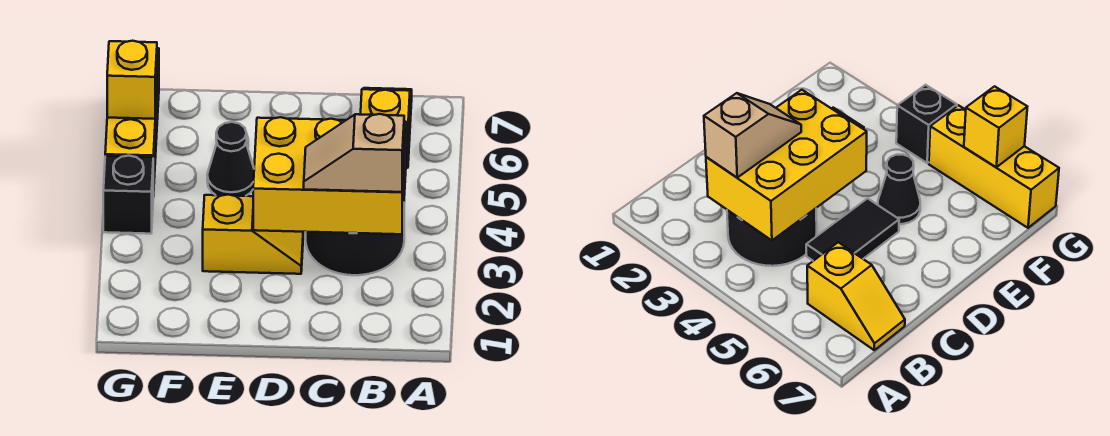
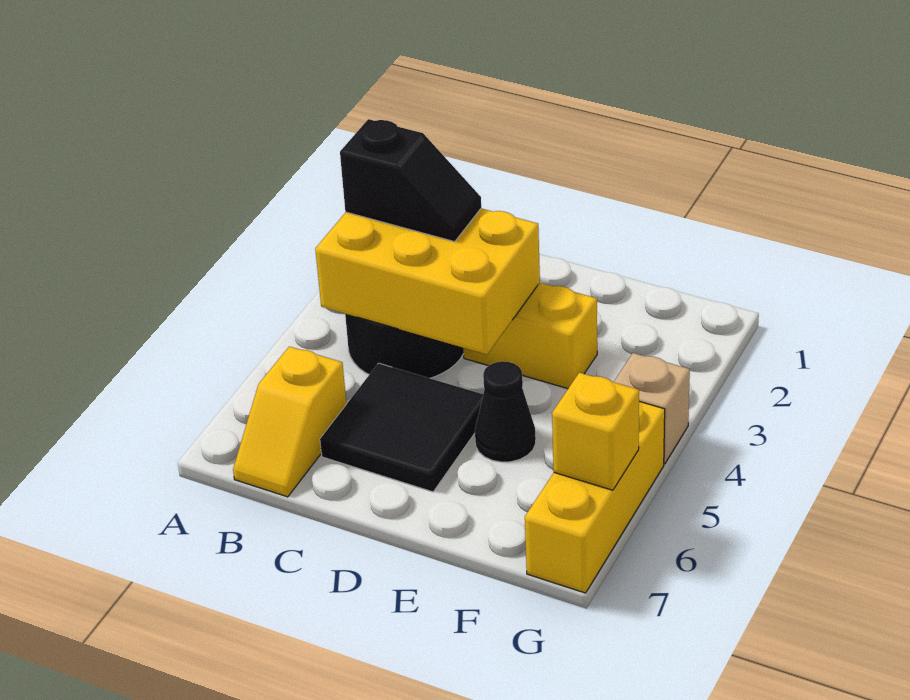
tan 1x2 slope [304,114,404,192] -> black 1x2 slope [340,119,481,242]
black 1x2 tile [806,198,899,261] -> black 2x2 tile [320,363,483,492]
black 1x1 brick [103,156,153,234] -> tan 1x1 brick [614,353,690,464]

